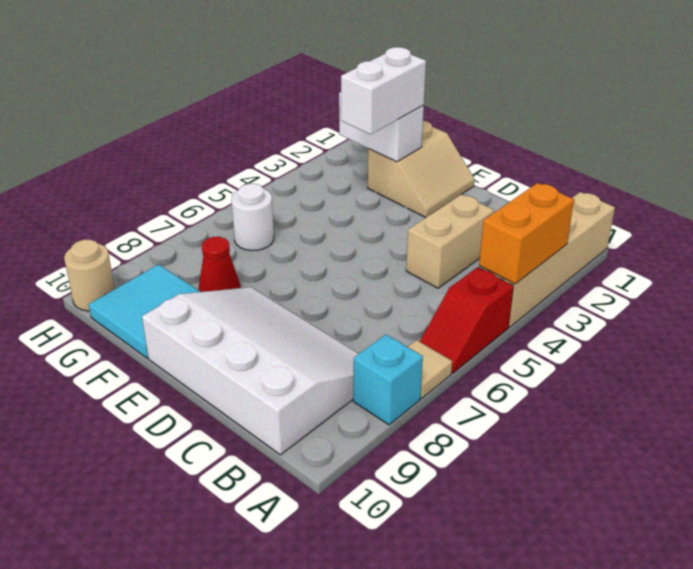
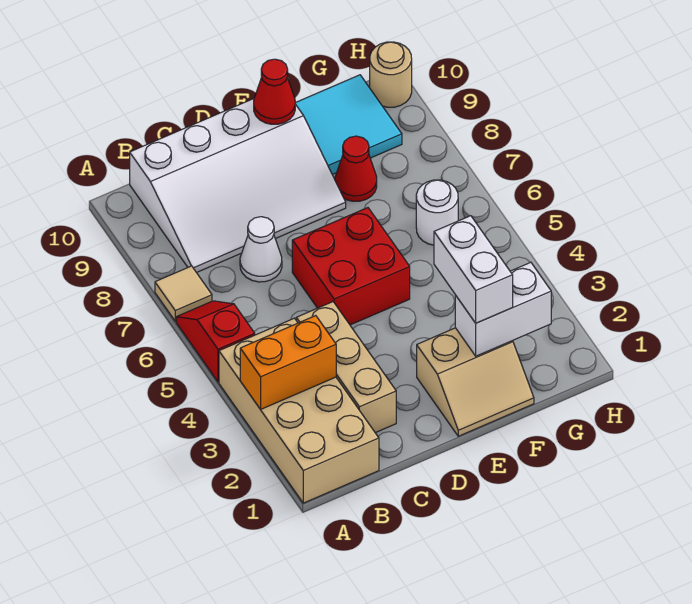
tan 1x4 brick [479,192,615,327] -> tan 2x4 brick [219,318,379,503]
orange 1x2 brick [479,183,574,284] -> orange 1x2 brick turned to [240,316,336,409]
cyan 1x1 brick [353,334,423,425] -> none
tan 1x2 brick [406,194,494,288] -> tan 1x3 brick [296,302,396,433]
none -> white 1x1 cone [240,217,282,282]
none -> red 2x2 brick [292,208,410,325]
tan 2x2 slope [368,121,475,217] -> tan 2x2 slope turned to [417,328,534,436]
none -> red 1x1 cone [254,59,295,124]

